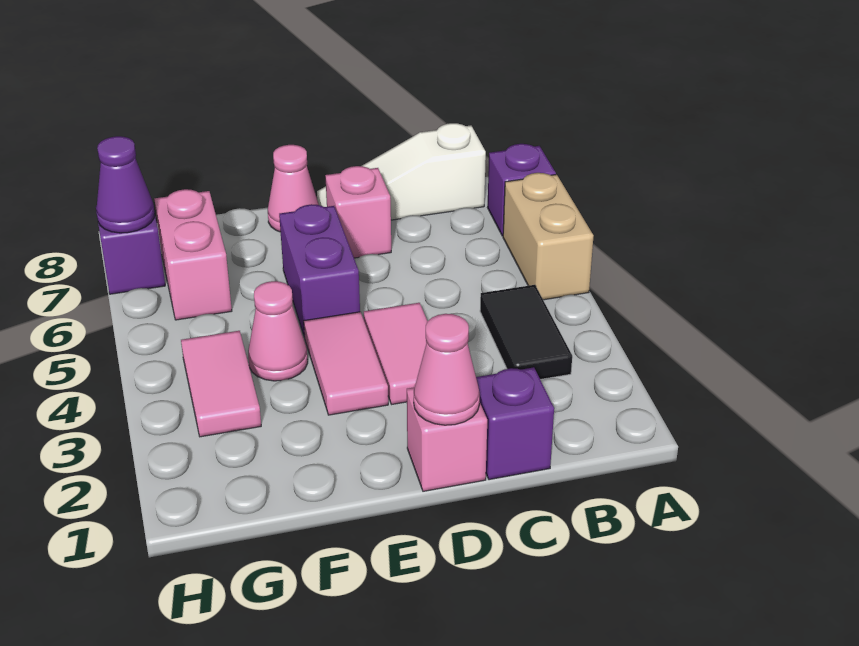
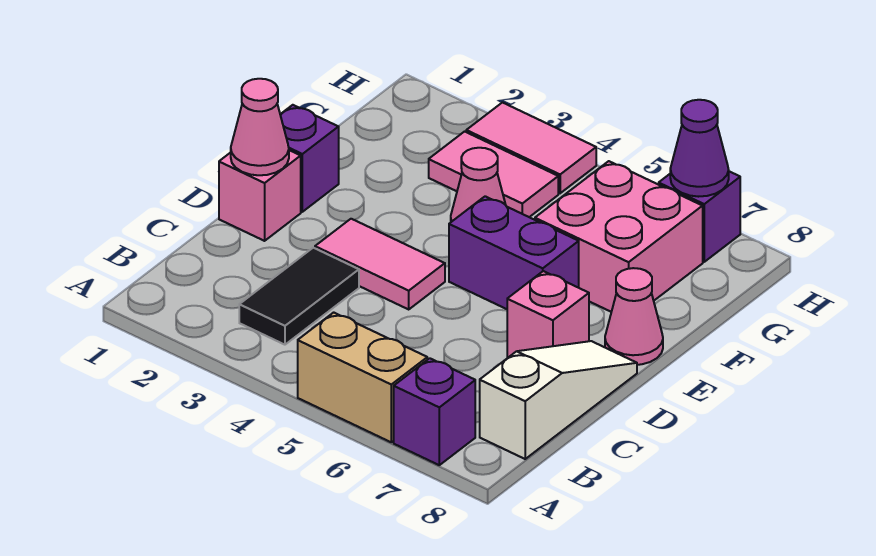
black 1x2 tile [480,285,572,379] -> black 1x2 tile turned to [239,248,359,345]
purple 1x1 brick [476,367,554,480] -> purple 1x1 brick moved to [280,105,339,212]
pink 1x2 tile [304,312,388,415] -> pink 1x2 tile moved to [466,103,596,193]
pink 1x2 brick [155,189,232,320] -> pink 2x2 brick [535,161,703,312]

